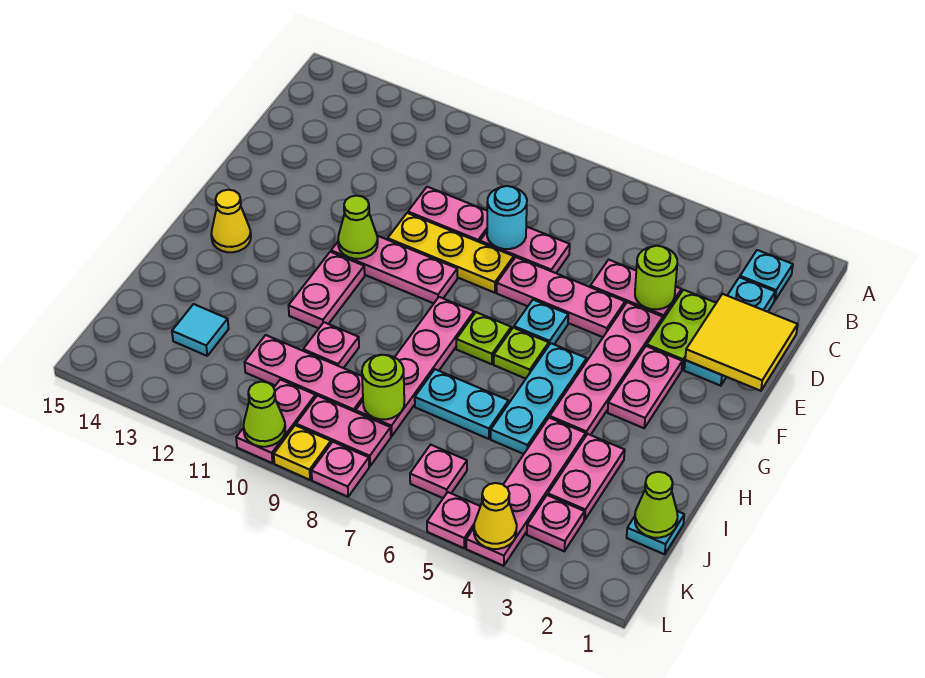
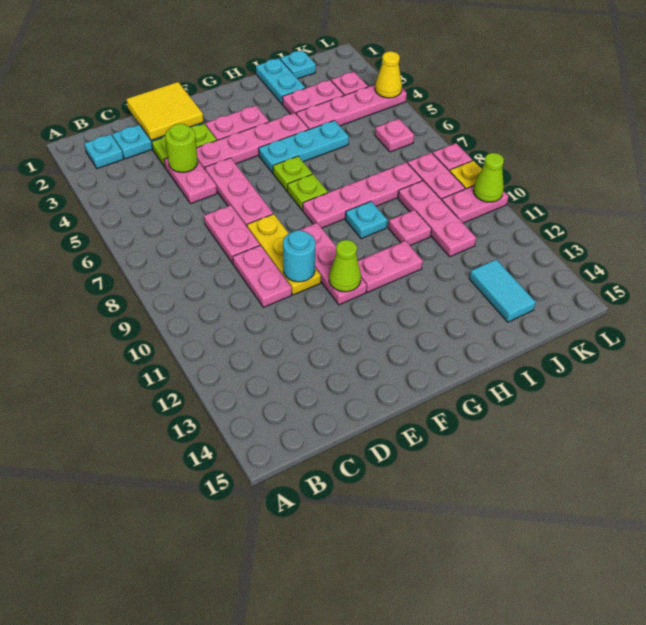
cyan 1x1 round brick [487,186,527,249] -> cyan 1x1 round brick moved to [283,230,315,282]
cyan 1x1 plate [514,300,568,345] -> cyan 1x1 plate moved to [345,201,387,239]
yellow 1x1 cone [211,190,251,252] -> none
cyan 1x2 plate [415,369,509,439] -> cyan 1x2 plate moved to [256,58,305,104]
lime 1x1 cone [635,472,678,538] -> none
lime 1x1 round brick [362,355,404,419] -> none
cyan 1x1 tile [172,304,229,356] -> cyan 1x2 tile [469,259,536,322]
pink 1x1 plate [427,492,480,548] -> none

